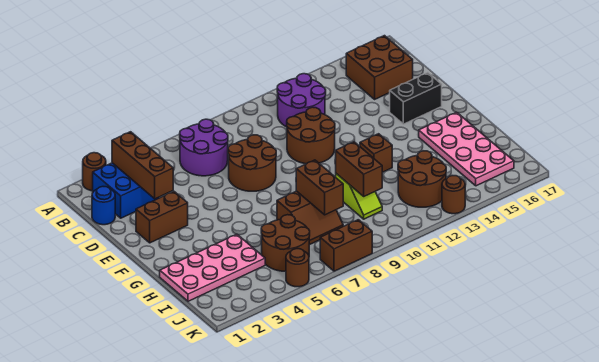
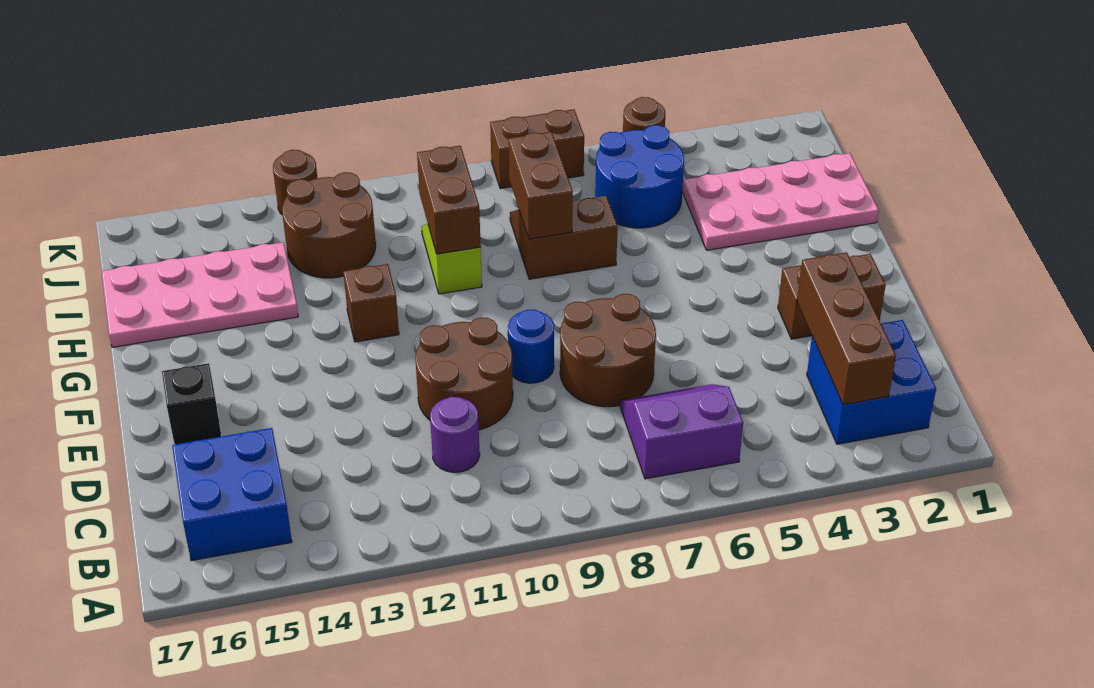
brown 1x1 round brick [83,153,106,191] -> none
purple 2x2 round brick [180,119,228,176] -> purple 2x2 slope [620,384,743,479]
purple 2x2 round brick [277,74,326,127] -> purple 1x1 round brick [430,397,480,472]
brown 2x2 brick [346,36,413,99] -> blue 2x2 brick [172,428,292,561]
blue 1x1 round brick [92,187,115,225] -> blue 1x1 round brick moved to [508,310,554,383]
black 1x2 brick [390,73,442,124] -> black 1x1 brick [162,363,222,445]
pink 2x4 plate [419,112,514,186] -> pink 2x4 plate turned to [102,242,298,347]
brown 2x2 round brick [261,215,310,271] -> blue 2x2 round brick [595,125,684,228]

